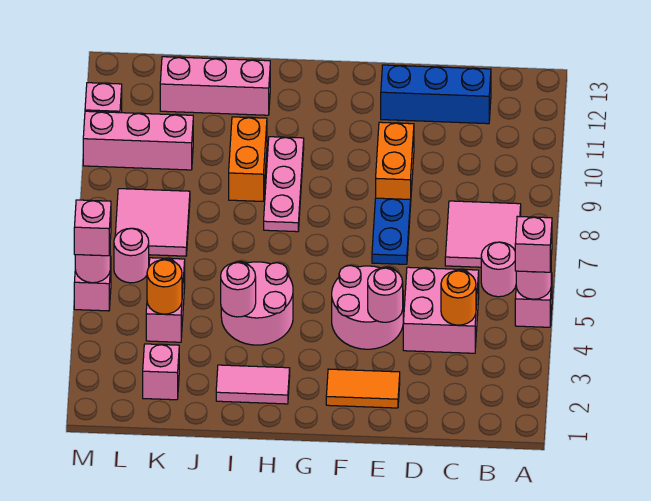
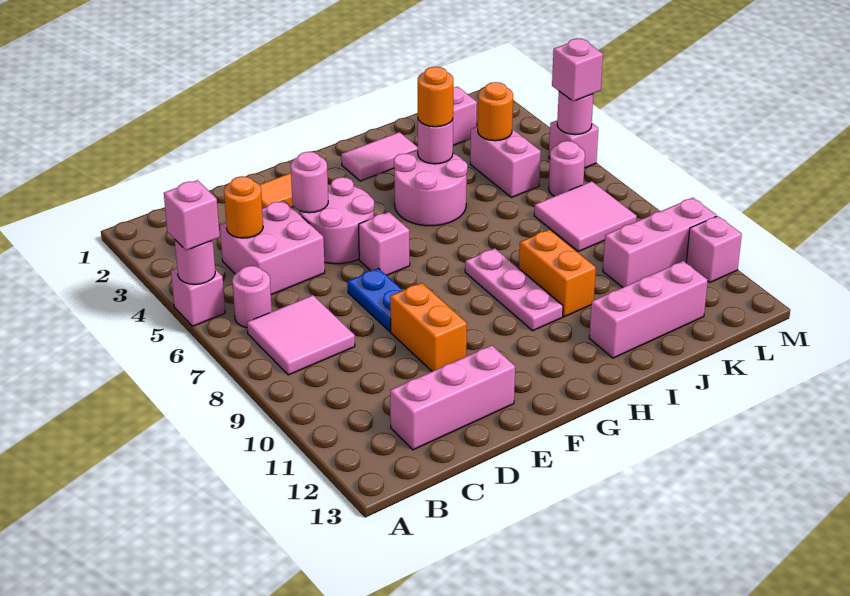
blue 1x3 brick [381,65,491,124] -> pink 1x3 brick [390,345,515,450]
none -> pink 1x1 brick [359,212,410,275]
none -> orange 1x1 round brick [418,67,453,127]

